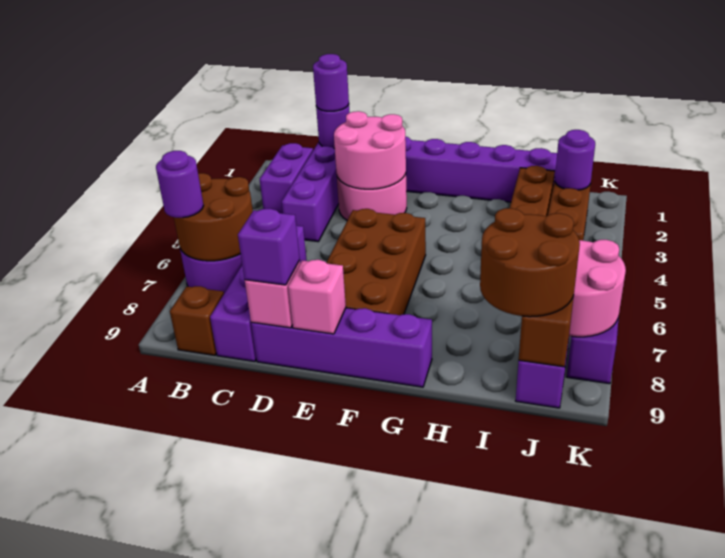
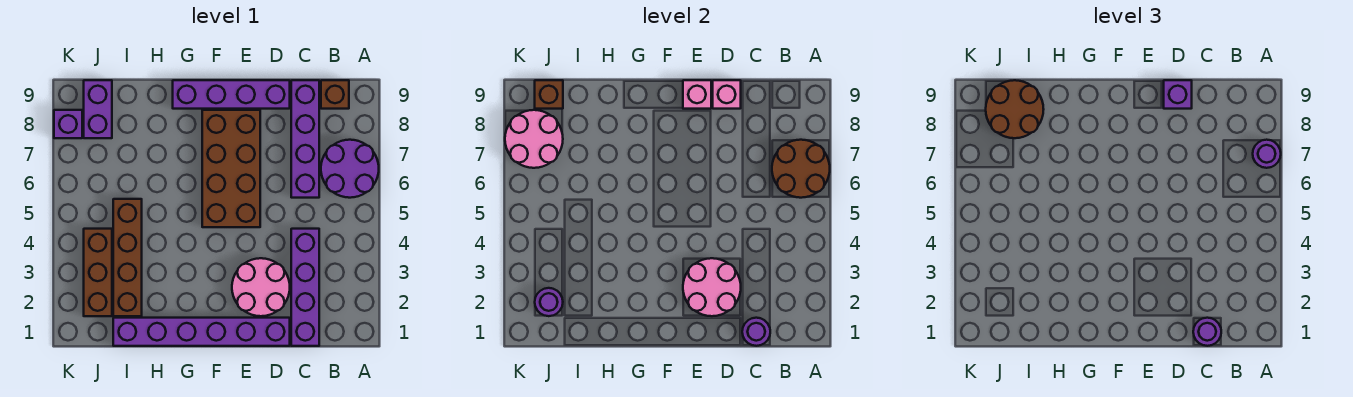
purple 1x2 brick [260,143,313,214] -> none

